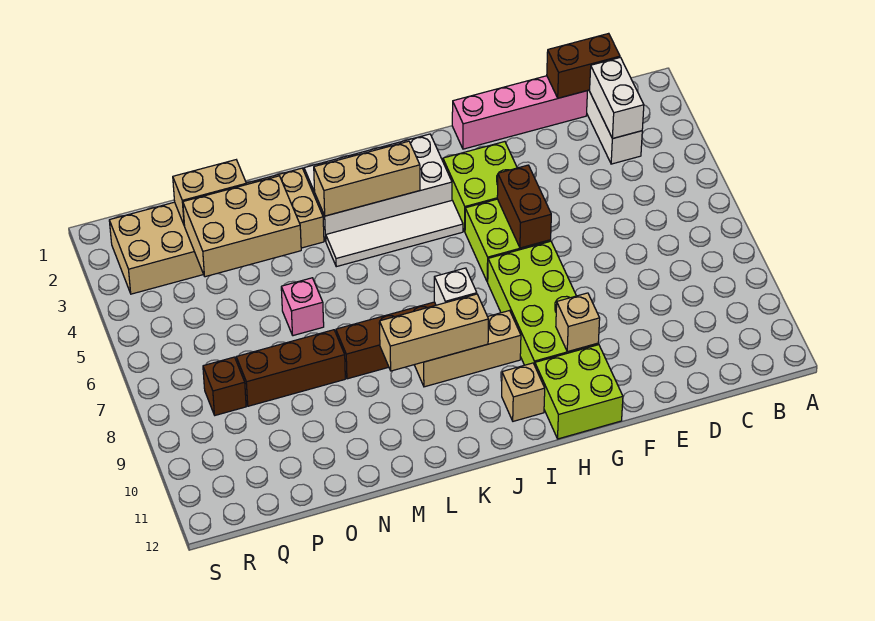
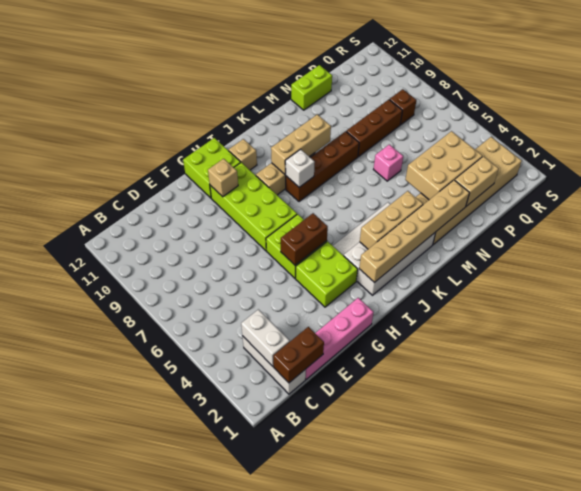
brown 1x2 brick [497,165,551,248] -> brown 1x2 brick turned to [281,213,328,265]
none -> tan 1x6 brick [359,180,470,282]
none -> lime 1x2 brick [291,65,332,110]

